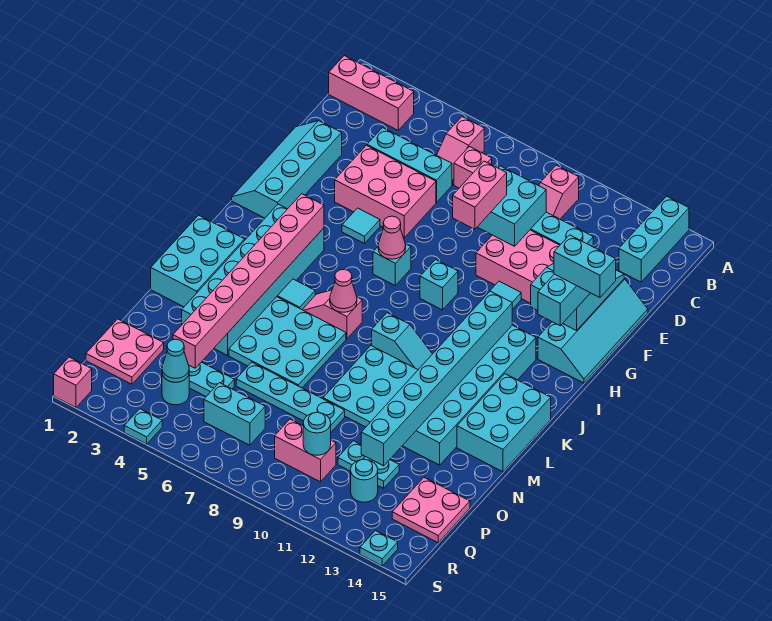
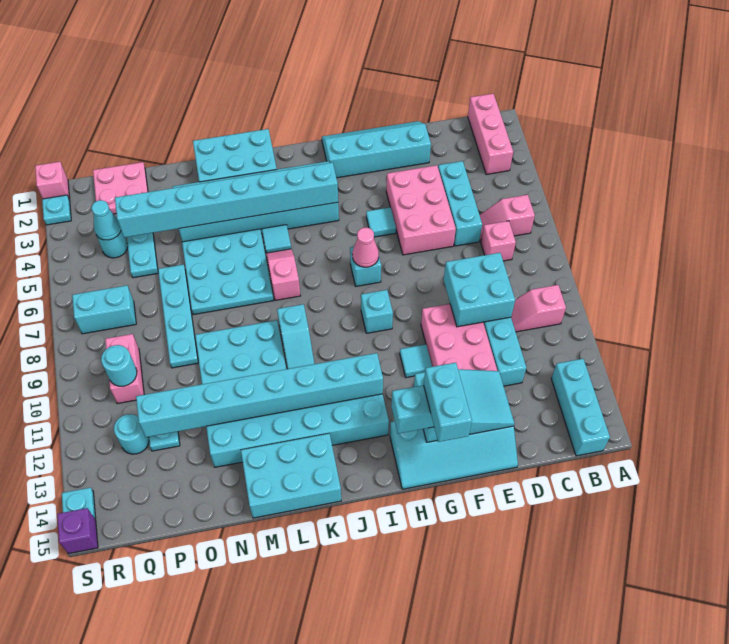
cyan 1x3 brick [619,196,689,282] -> cyan 1x3 brick turned to [551,359,610,456]
pink 1x2 brick [453,161,507,229] -> none
pink 1x8 brick [173,194,324,368] -> cyan 1x8 brick [115,162,338,237]
pink 1x1 cone [330,270,357,312] -> none
pink 2x2 plate [392,478,470,542] -> none
cyan 1x2 brick [204,383,265,445] -> cyan 1x2 brick turned to [72,285,136,334]
cyan 1x1 plate [124,409,162,444] -> cyan 1x1 plate moved to [42,195,71,225]
none -> purple 1x1 brick [57,508,98,554]

